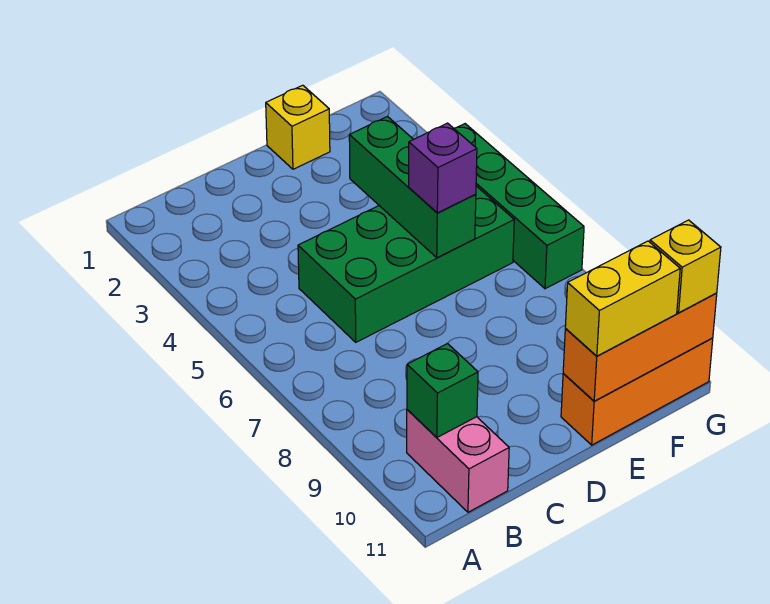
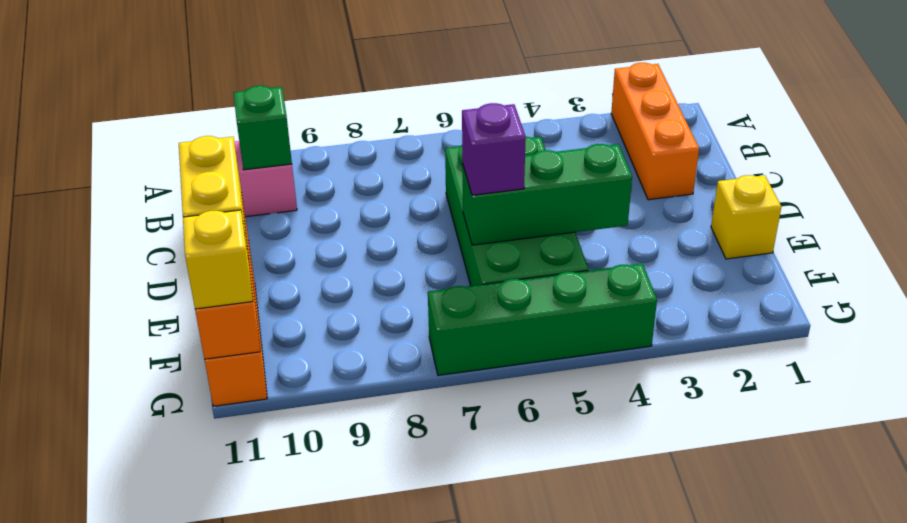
none -> orange 1x3 brick [611,63,699,200]

